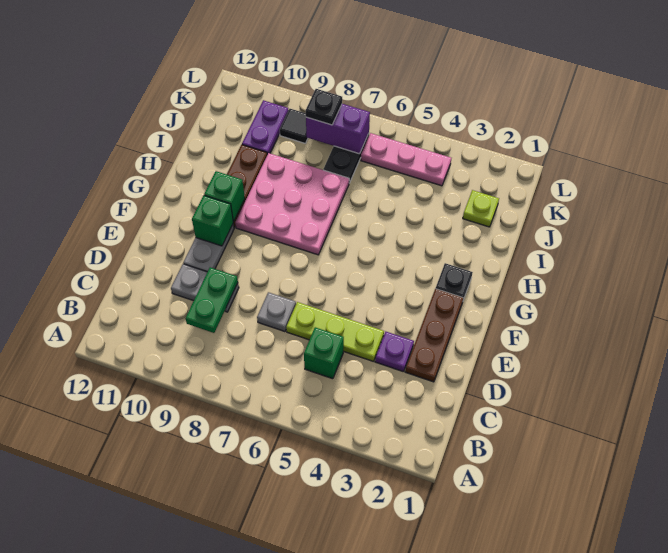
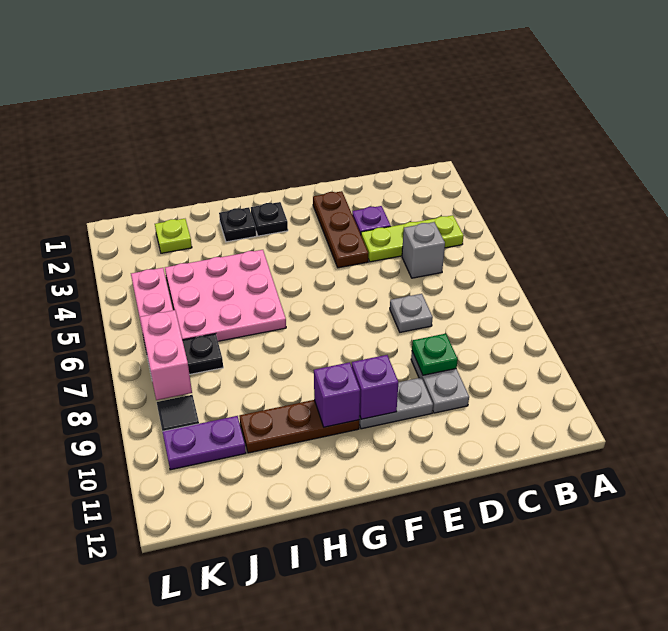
green 1x1 brick [304,327,344,379] -> grey 1x1 brick [402,222,445,278]
green 1x2 plate [185,267,238,333] -> green 1x1 plate [412,334,458,375]
brown 1x3 plate [405,289,463,382] -> brown 1x3 plate turned to [313,191,368,268]
lime 1x3 plate [286,302,384,362] -> lime 1x3 plate turned to [361,215,464,262]
green 1x1 brick [192,196,233,246] -> purple 1x1 brick [352,355,398,419]
pink 3x3 plate [235,153,349,255] -> pink 3x3 plate moved to [165,250,286,341]
green 1x1 brick [204,171,245,222] -> purple 1x1 brick [314,362,360,427]
purple 1x2 brick [306,104,370,154] -> pink 1x2 brick [140,310,192,400]
black 1x1 plate [306,89,342,125] -> black 1x1 plate moved to [219,207,256,242]

